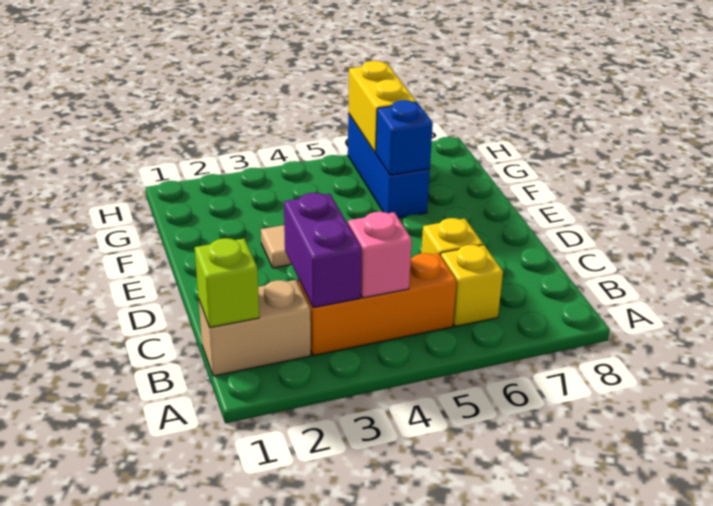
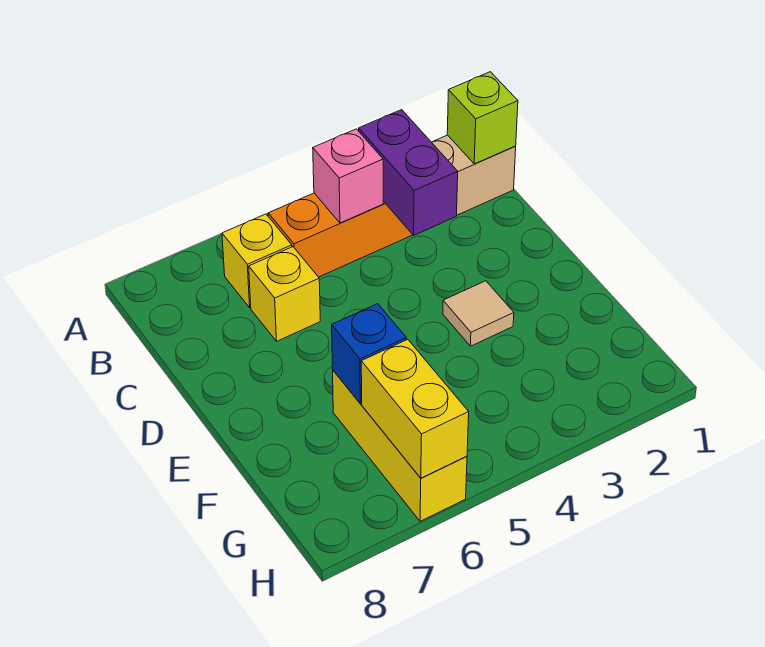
blue 1x3 brick [348,113,430,218] -> yellow 1x3 brick [333,371,467,521]

